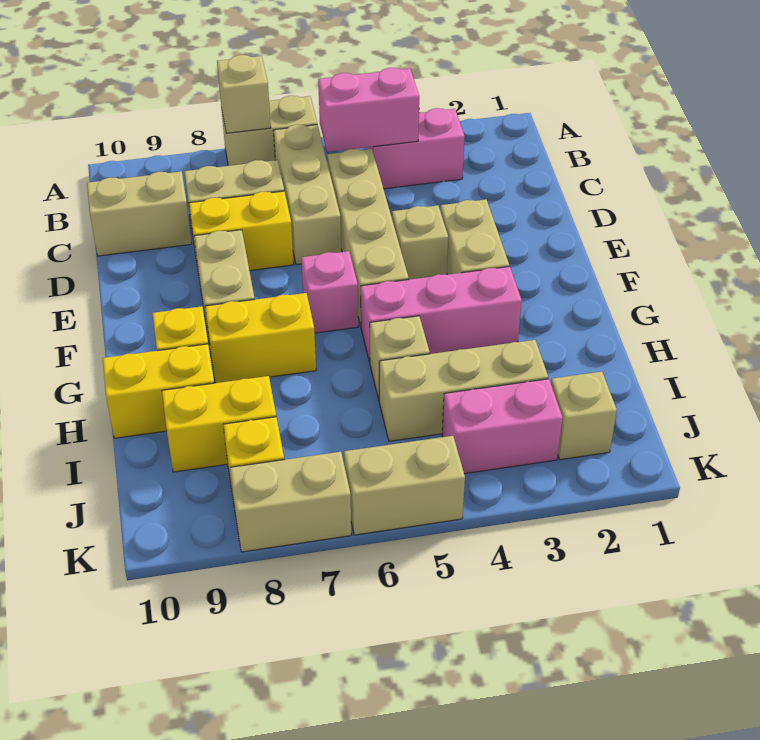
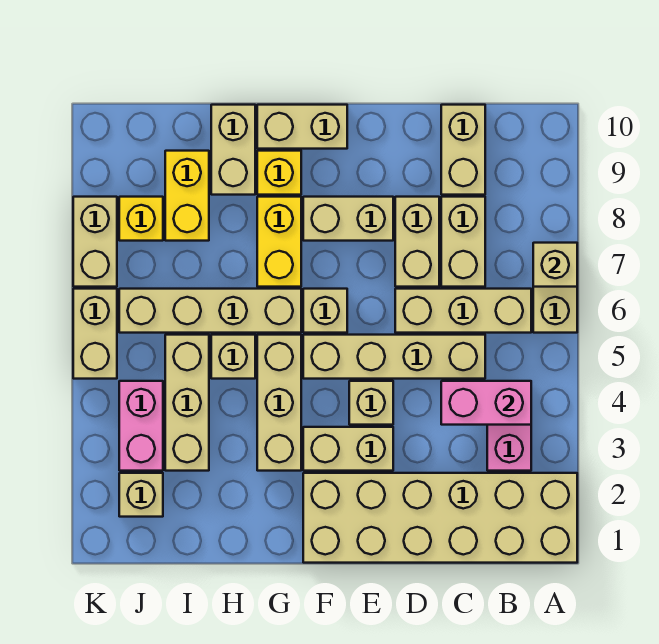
none -> tan 2x6 brick [303,473,577,563]
pink 1x2 brick [318,68,419,152] -> pink 1x2 brick turned to [441,381,531,425]
yellow 1x2 brick [189,191,294,271] -> tan 1x2 brick [395,197,439,287]
pink 1x1 brick [301,251,358,333] -> tan 1x1 brick [303,289,347,333]
none -> tan 1x2 brick [257,105,347,149]
pink 1x3 brick [361,266,522,363] -> tan 1x3 brick [257,335,301,471]
none -> tan 1x4 brick [119,289,301,333]
yellow 1x2 brick [103,344,214,438] -> tan 1x2 brick [211,105,255,195]

